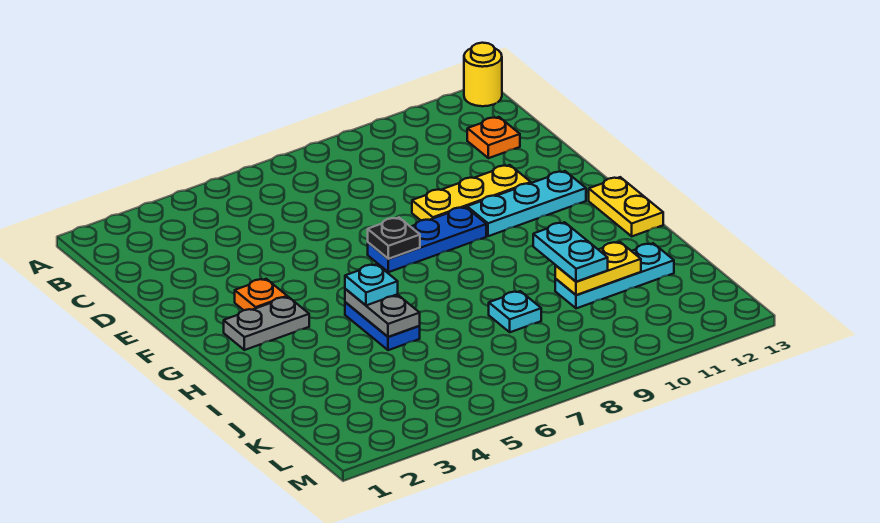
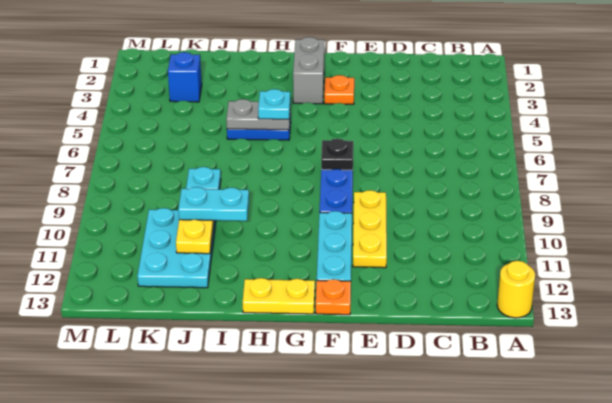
orange 1x1 plate [467,117,520,158] -> orange 1x1 plate moved to [316,279,351,315]
grey 1x2 plate [224,297,309,350] -> grey 1x2 brick [293,37,324,104]
cyan 1x3 plate [555,243,674,308] -> cyan 2x3 plate [137,208,216,288]
none -> blue 1x1 brick [168,52,202,102]

